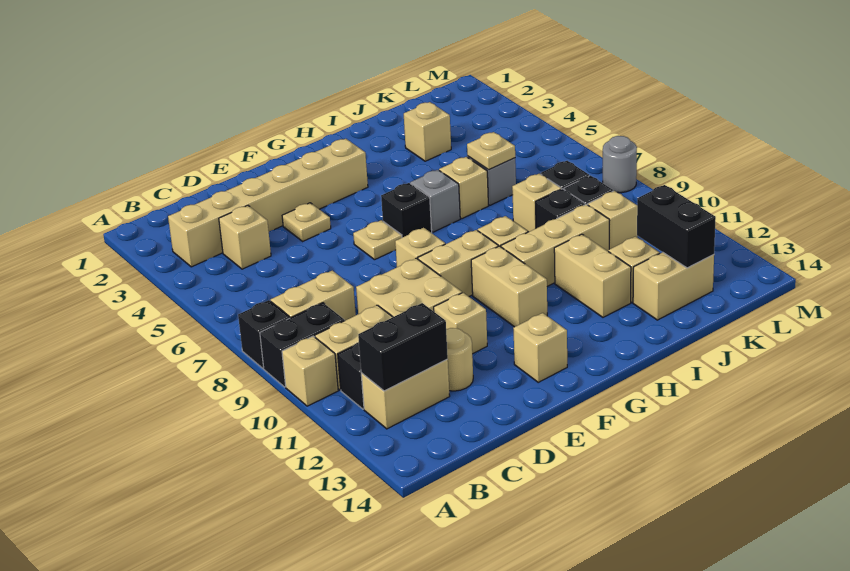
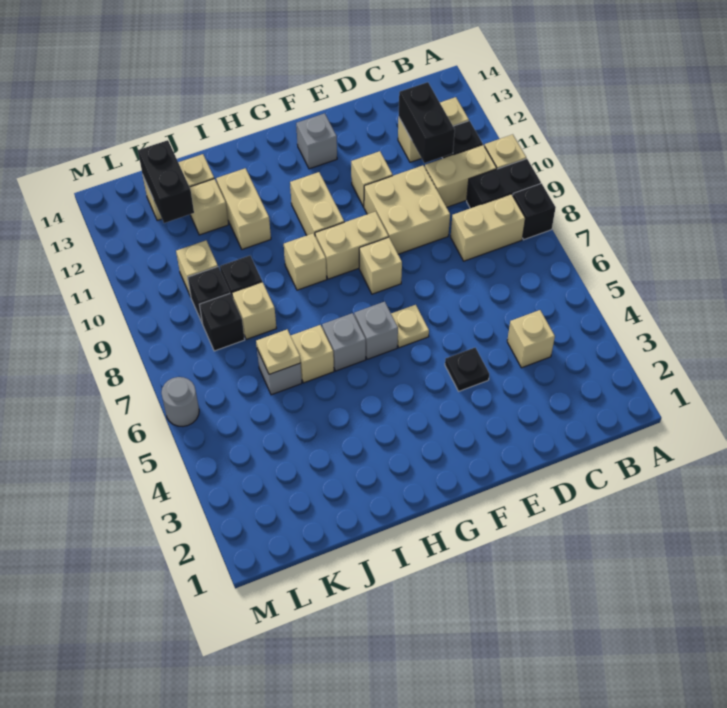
tan 1x6 brick [168,139,368,267] -> none
black 1x2 brick [358,303,448,391] -> black 1x2 brick turned to [399,82,455,163]
tan 1x1 round brick [446,328,473,391] -> none
tan 1x1 plate [282,203,331,241] -> black 1x1 plate [445,348,489,391]
tan 1x1 brick [513,313,567,382] -> grey 1x1 brick [296,113,337,169]
black 1x1 brick [381,183,432,237] -> grey 1x1 brick [354,302,398,359]
tan 1x3 brick [501,204,610,286] -> none
tan 1x1 brick [404,102,451,161] -> none
grey 1x1 round brick [603,136,637,193] -> grey 1x1 round brick moved to [162,377,199,426]

